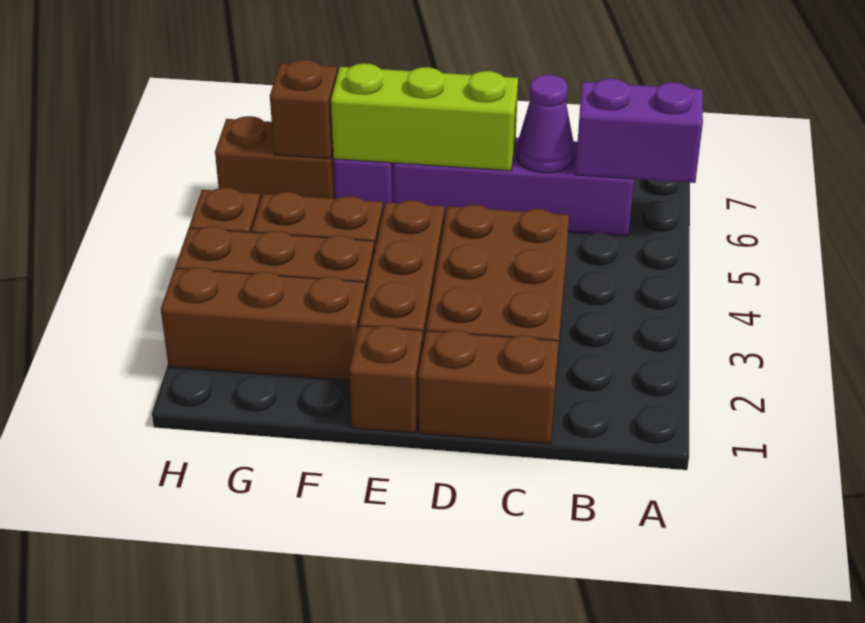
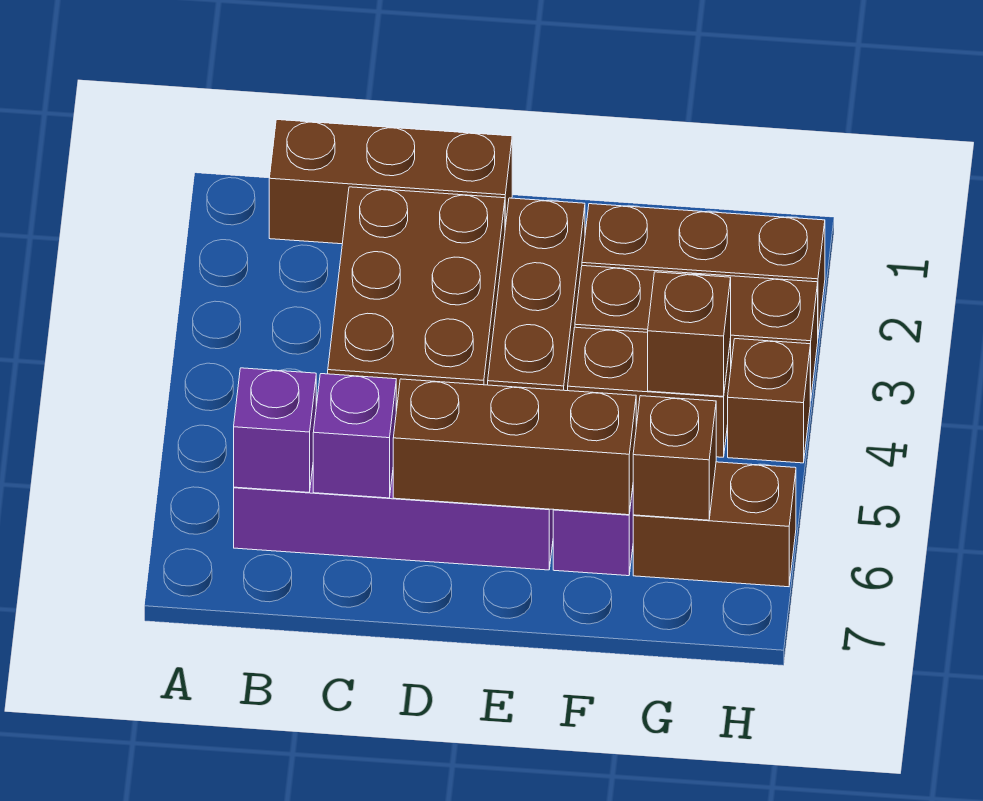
purple 1x2 brick [575,79,703,183] -> purple 1x1 brick [234,368,316,492]
brown 1x2 brick [418,330,558,444] -> brown 1x3 brick [269,120,512,244]
purple 1x1 cone [517,75,575,173] -> purple 1x1 brick [313,374,396,498]
lime 1x3 brick [331,63,518,171] -> brown 1x3 brick [393,379,636,515]
brown 1x1 brick [349,325,423,433] -> brown 1x1 brick moved to [648,272,731,397]

